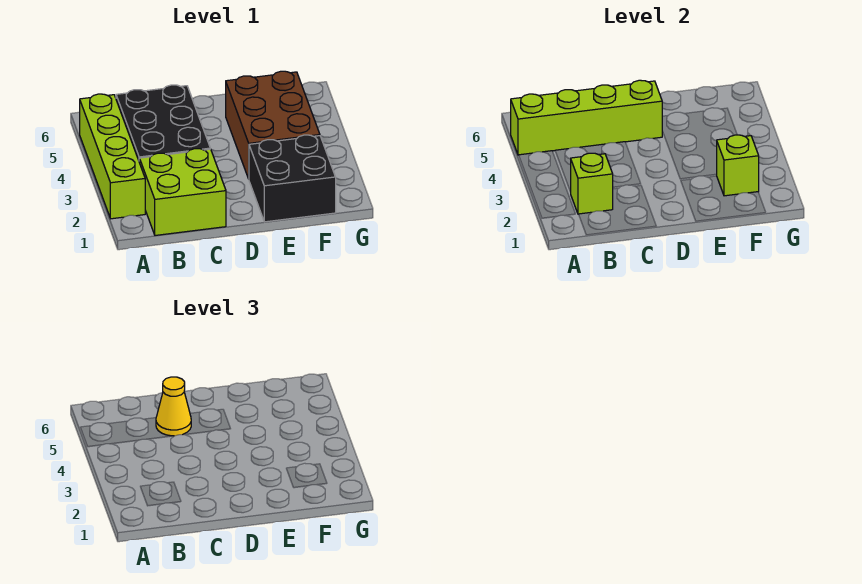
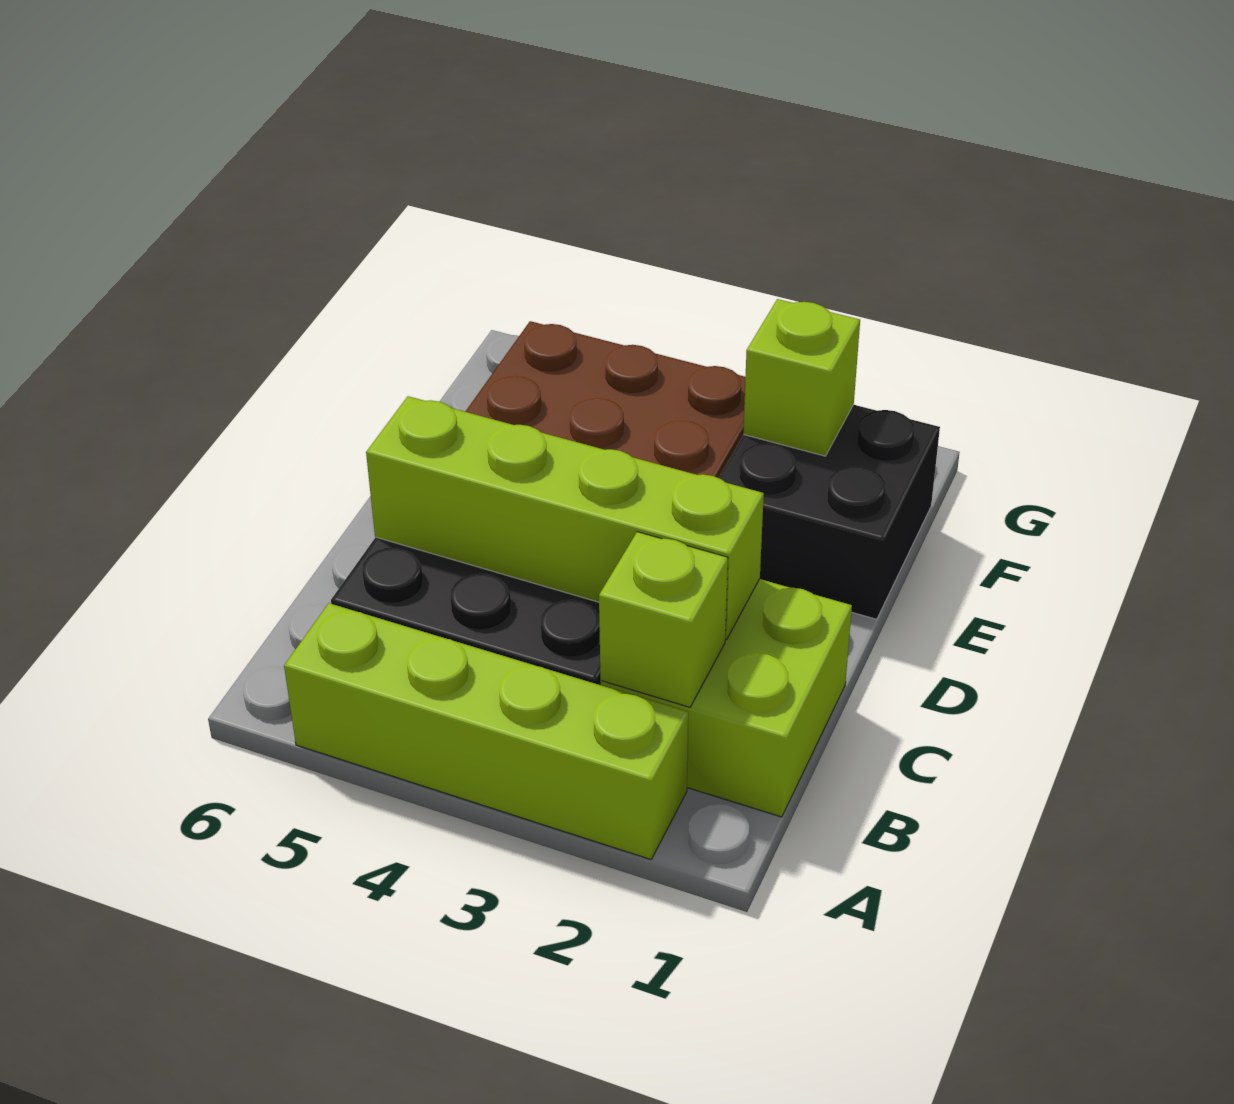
lime 1x4 brick [511,80,662,155] -> lime 1x4 brick turned to [366,396,764,639]
yellow 1x1 cone [156,377,191,436] -> none

